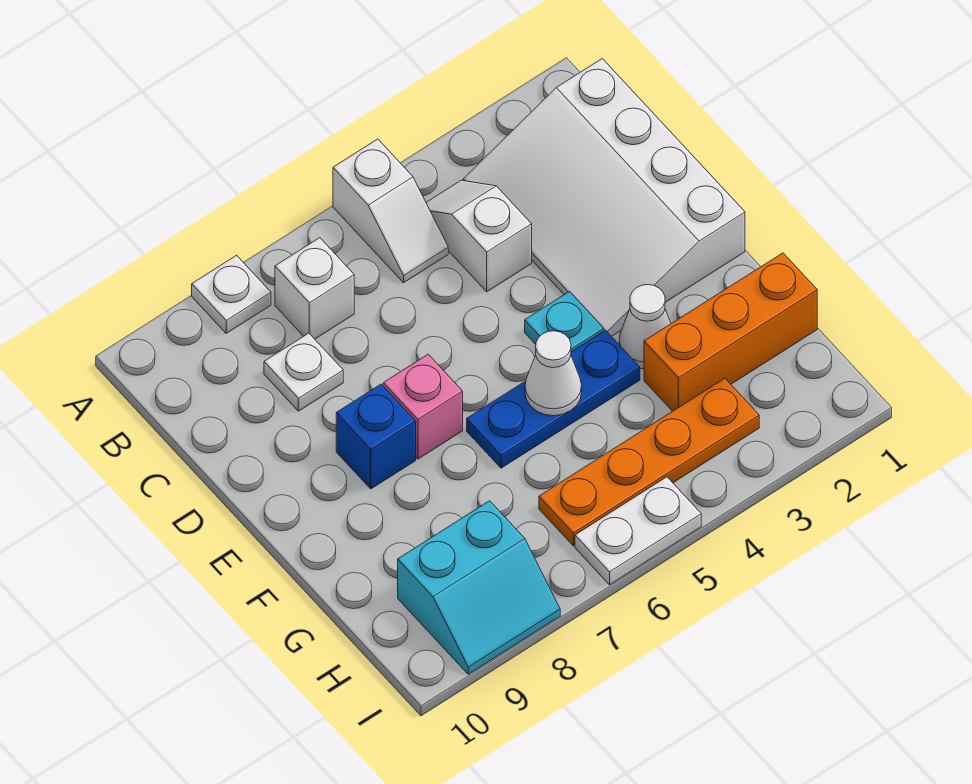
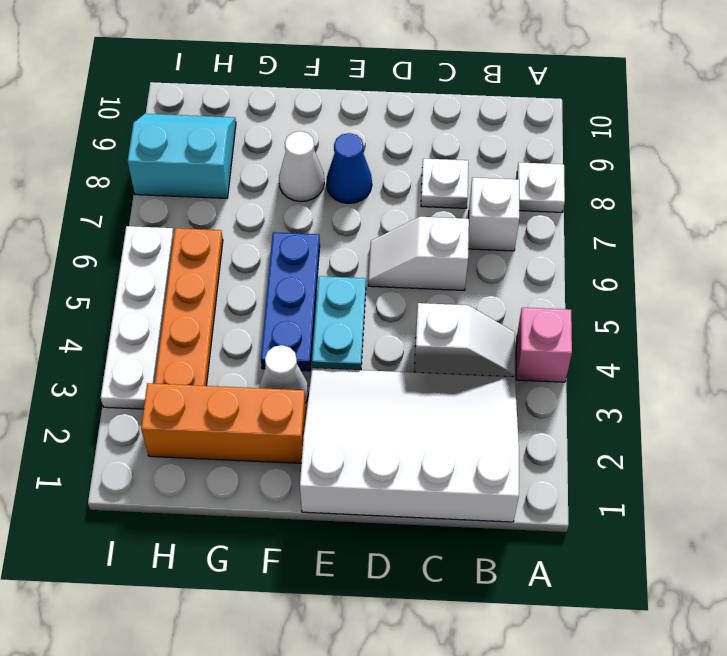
white 1x2 slope [333,139,448,283] -> white 1x2 slope moved to [368,217,469,290]
cyan 1x1 plate [525,292,604,352] -> cyan 1x2 plate [312,276,366,370]
pink 1x1 brick [383,354,463,459] -> pink 1x1 brick moved to [516,308,572,382]
blue 1x1 brick [336,384,416,489] -> blue 1x1 cone [327,133,372,203]
white 1x1 cone [525,331,582,416] -> white 1x1 cone moved to [279,131,324,202]
orange 1x3 brick [644,253,817,411] -> orange 1x3 brick turned to [141,383,306,463]
cyan 2x2 slope [398,501,560,674] -> cyan 2x2 slope turned to [128,114,236,198]
white 1x2 plate [575,477,701,585] -> white 1x4 plate [101,226,174,409]

